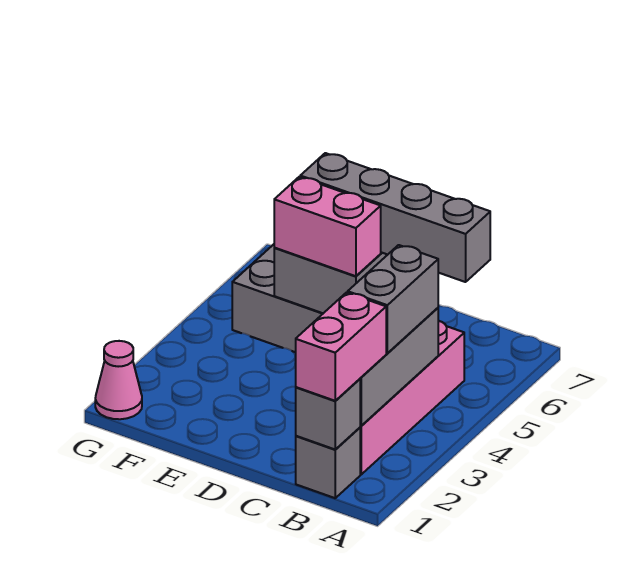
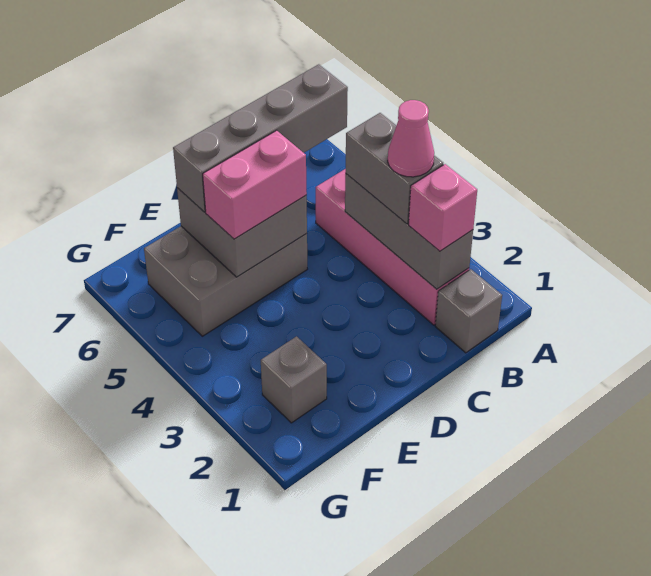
grey 1x1 brick [296,379,360,450] -> grey 1x1 brick moved to [261,336,327,423]
pink 1x2 brick [296,293,386,401] -> pink 1x1 brick [409,164,477,251]
pink 1x1 cone [95,341,142,419] -> pink 1x1 cone moved to [388,100,434,177]

